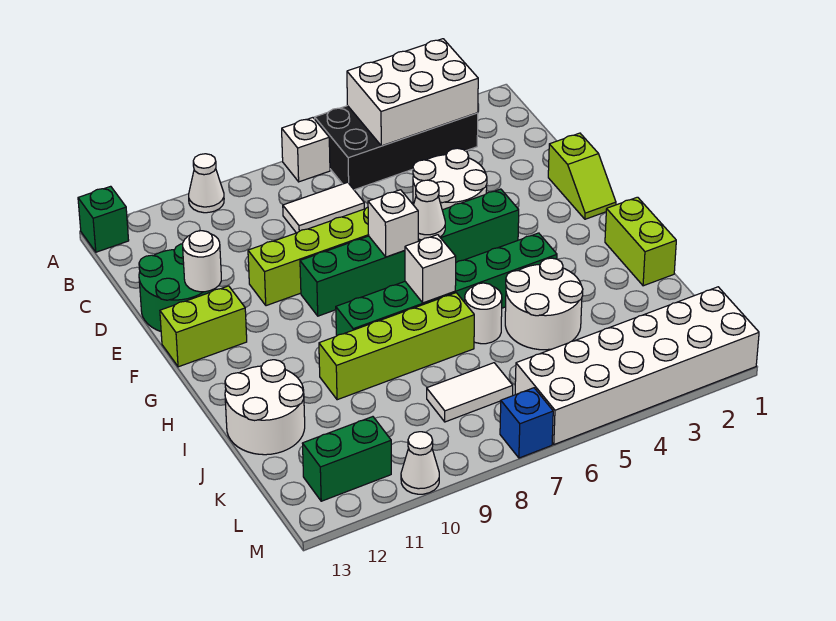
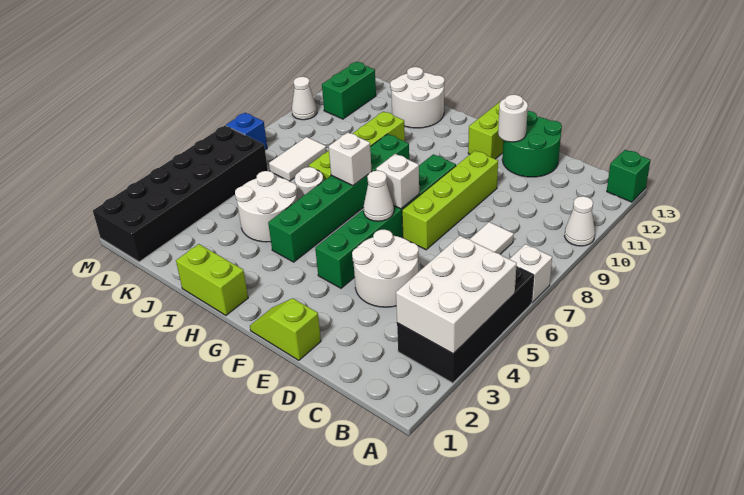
white 2x6 brick [515,287,759,444] -> black 2x6 brick [93,126,268,262]

